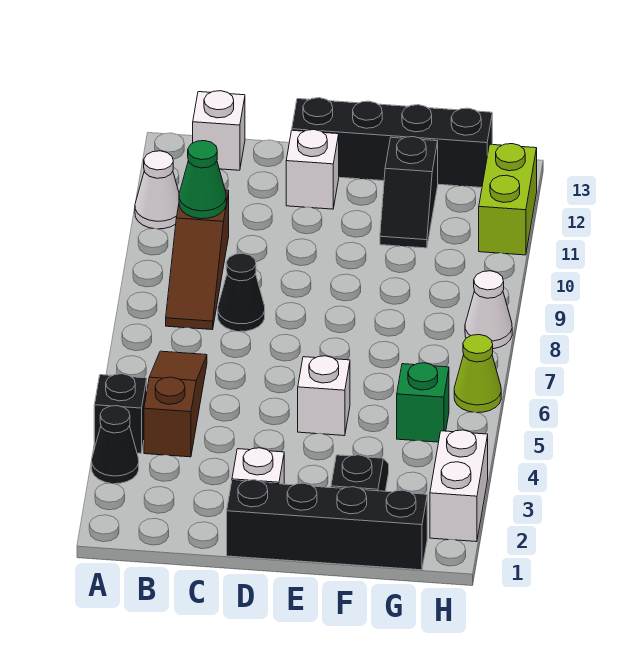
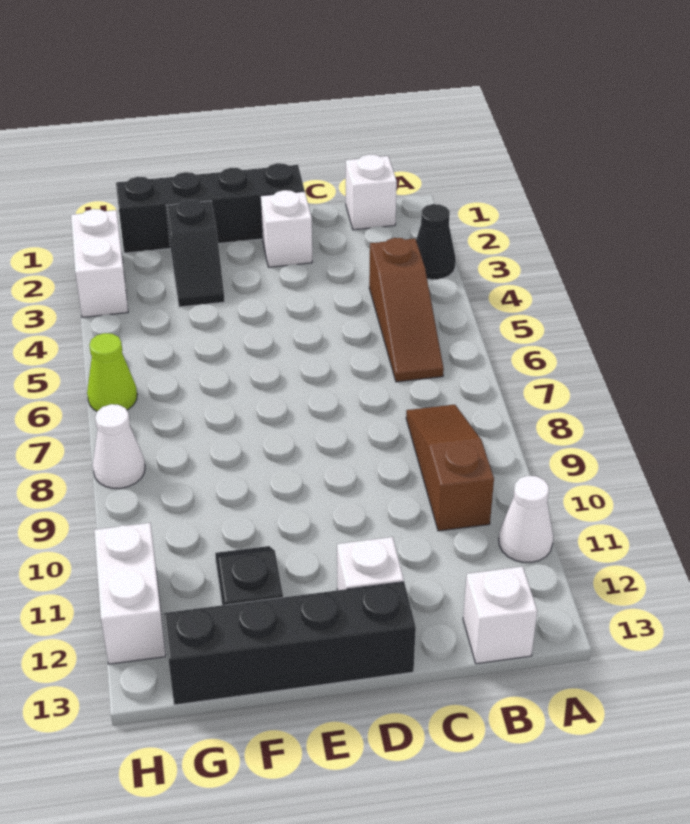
black 1x1 brick [94,374,147,453] -> none
green 1x1 cone [179,141,226,219] -> none
black 1x1 cone [218,253,265,331] -> none
white 1x1 brick [298,356,350,436] -> white 1x1 brick moved to [346,154,397,230]
green 1x1 brick [397,363,449,442] -> none
lime 1x2 brick [479,144,537,255] -> white 1x2 brick [94,523,166,664]

